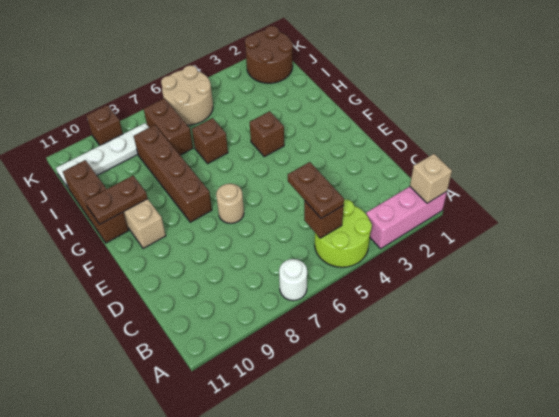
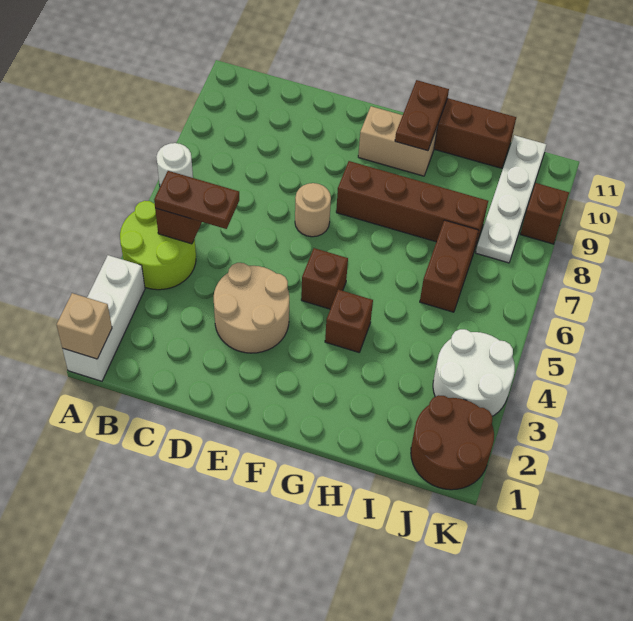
pink 1x3 brick [366,187,447,249] -> white 1x3 brick [62,255,145,381]
brown 1x1 brick [192,118,228,163] -> brown 1x1 brick moved to [301,248,348,309]
brown 1x2 brick [144,98,193,155] -> brown 1x2 brick turned to [420,220,479,312]
none -> white 2x2 round brick [433,329,515,416]
tan 2x2 round brick [161,65,213,125] -> tan 2x2 round brick moved to [214,263,289,353]

